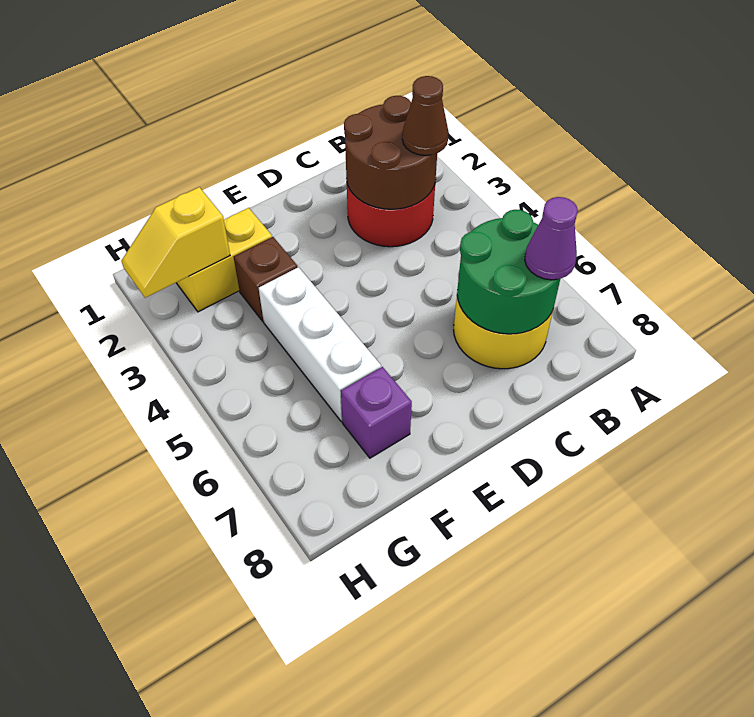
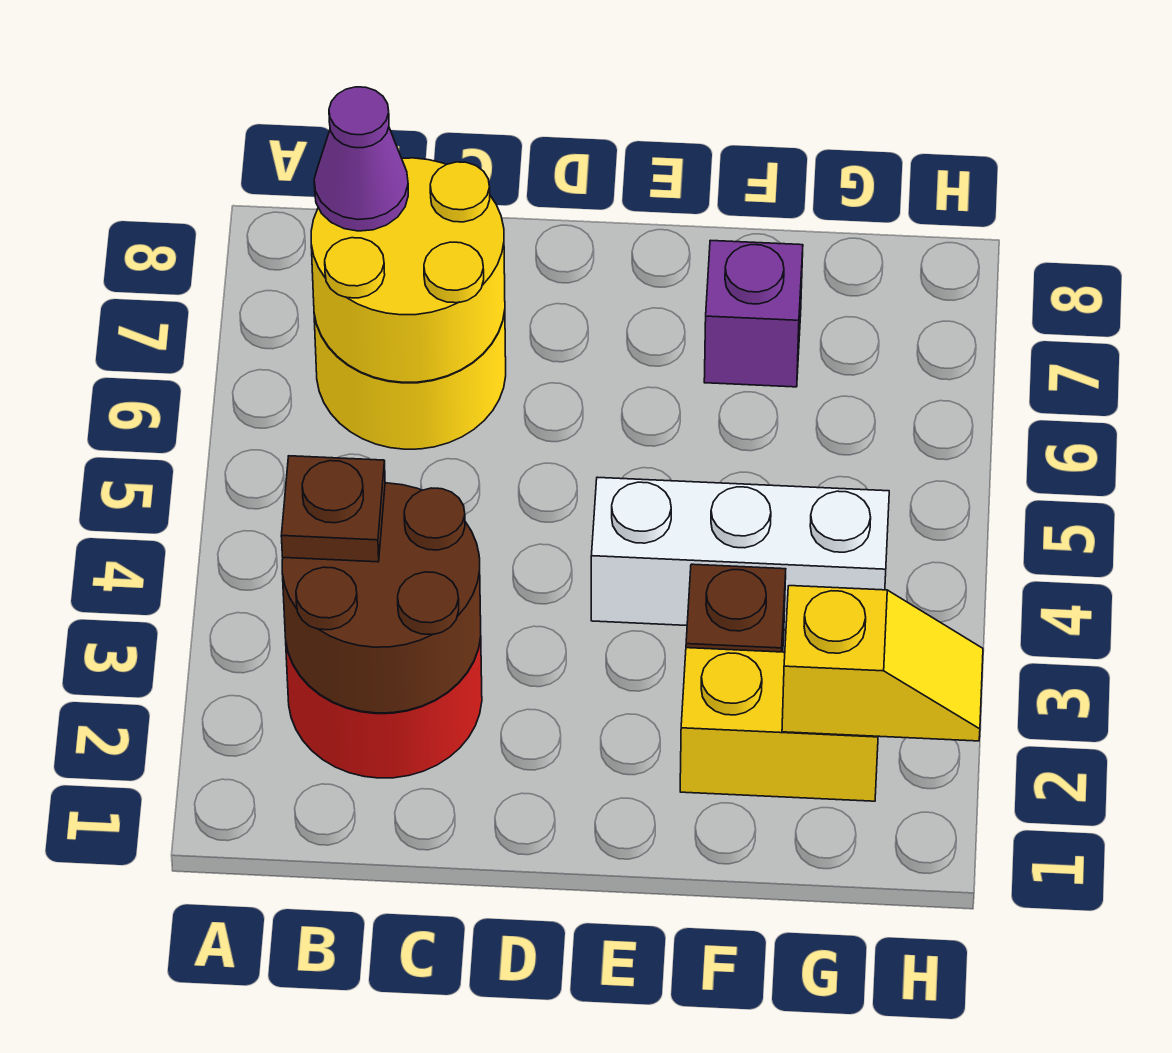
brown 1x1 cone [402,76,449,155] -> brown 1x1 plate [281,456,385,562]
green 2x2 round brick [457,210,560,334] -> yellow 2x2 round brick [311,158,505,382]
white 1x3 brick [259,267,381,422] -> white 1x3 brick turned to [591,477,889,630]

